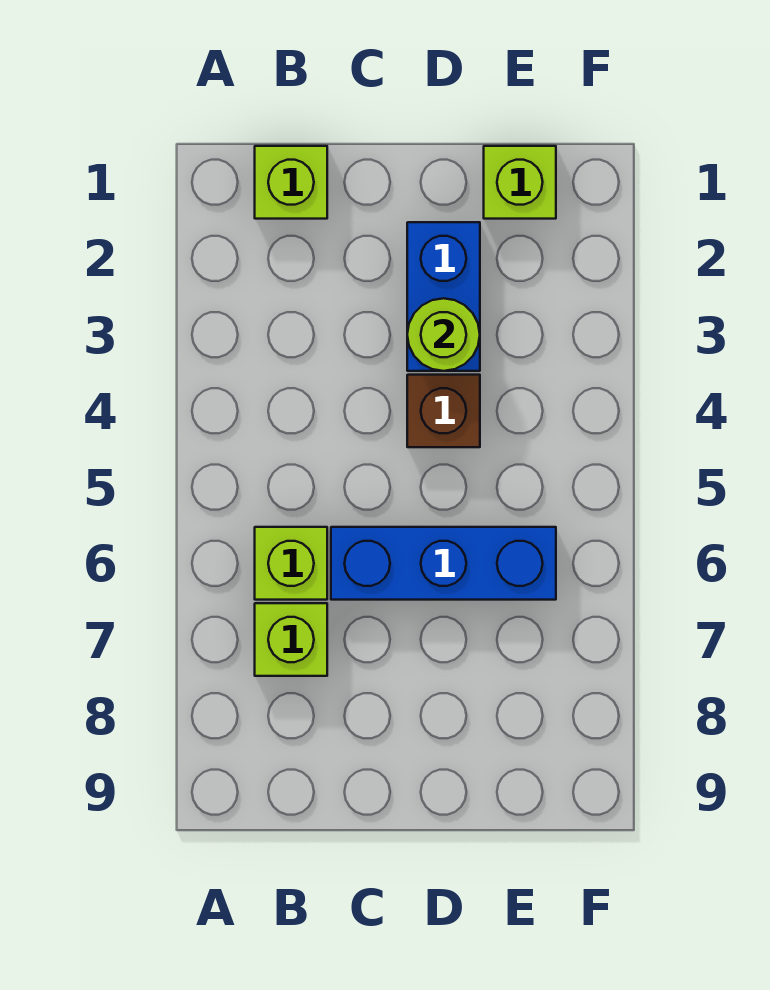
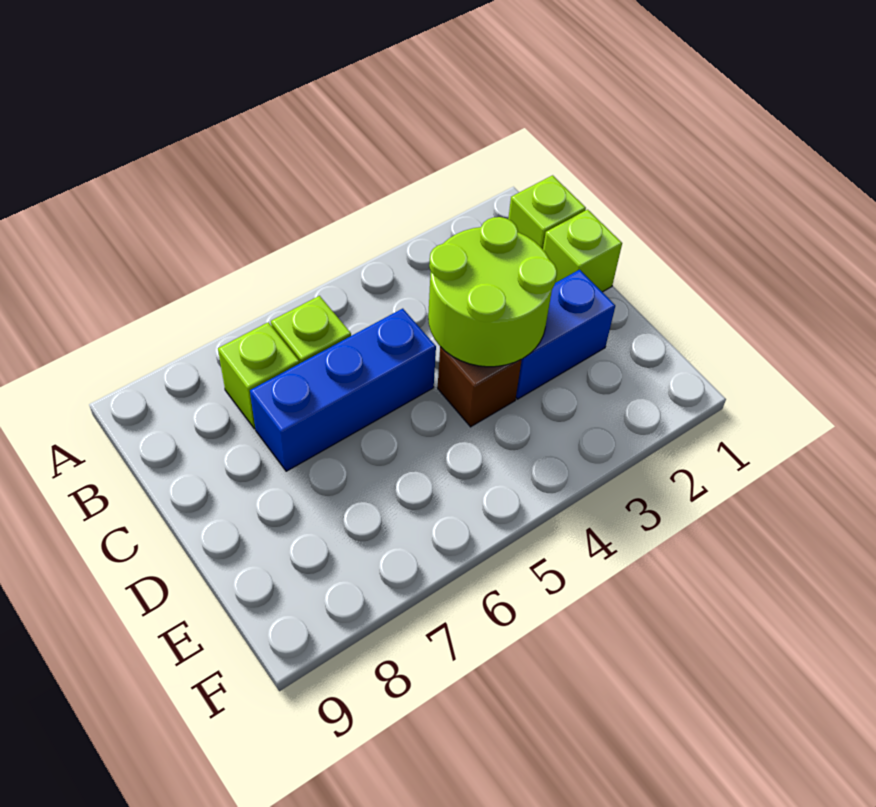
blue 1x3 brick [331,527,556,600] -> blue 1x3 brick turned to [250,309,436,471]
lime 1x1 round brick [407,298,480,371] -> lime 2x2 round brick [428,217,557,367]
lime 1x1 brick [484,146,556,219] -> lime 1x1 brick moved to [543,210,622,292]

